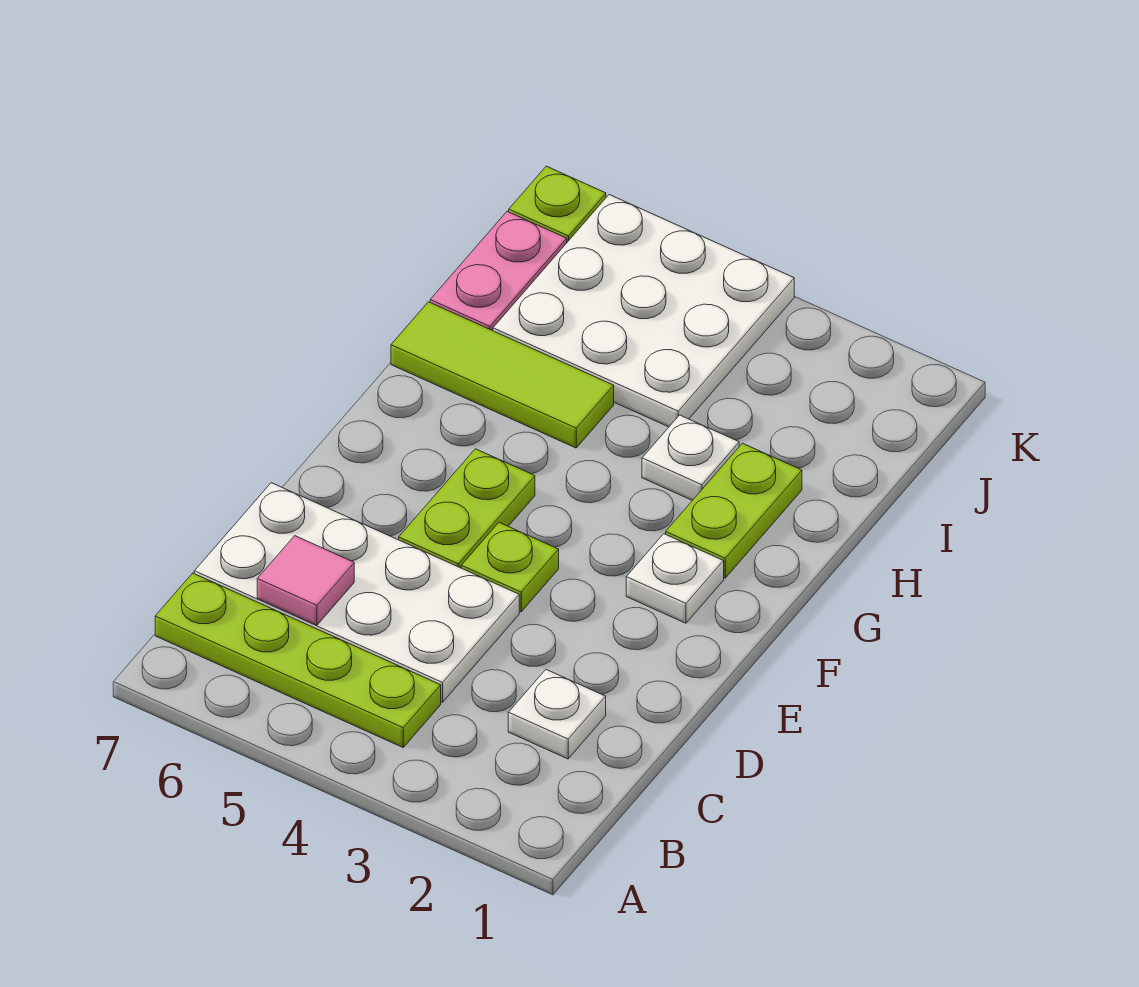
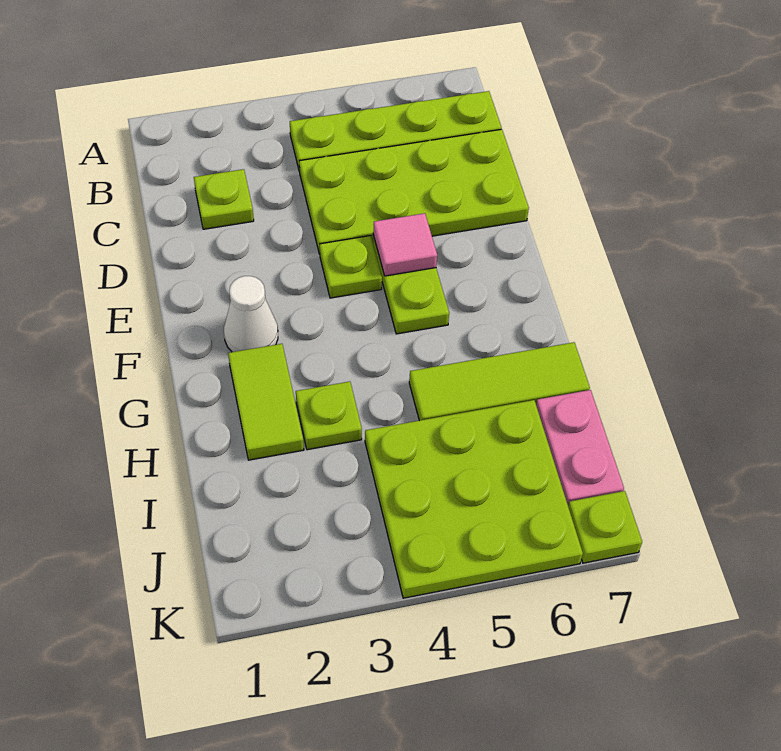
white 1x1 plate [508,670,606,759] -> lime 1x1 plate [194,169,254,229]
white 2x4 plate [194,483,519,702] -> lime 2x4 plate [299,129,529,254]
pink 1x1 tile [257,536,354,625] -> pink 1x1 tile moved to [373,213,437,276]
white 1x1 plate [626,534,724,623] -> white 1x1 cone [224,276,278,352]
lime 1x2 plate [666,443,802,578] -> lime 1x2 tile [228,344,304,460]
white 1x1 plate [642,415,739,500] -> lime 1x1 plate [296,382,362,450]
white 3x3 plate [493,195,794,427] -> lime 3x3 plate [365,400,583,598]

